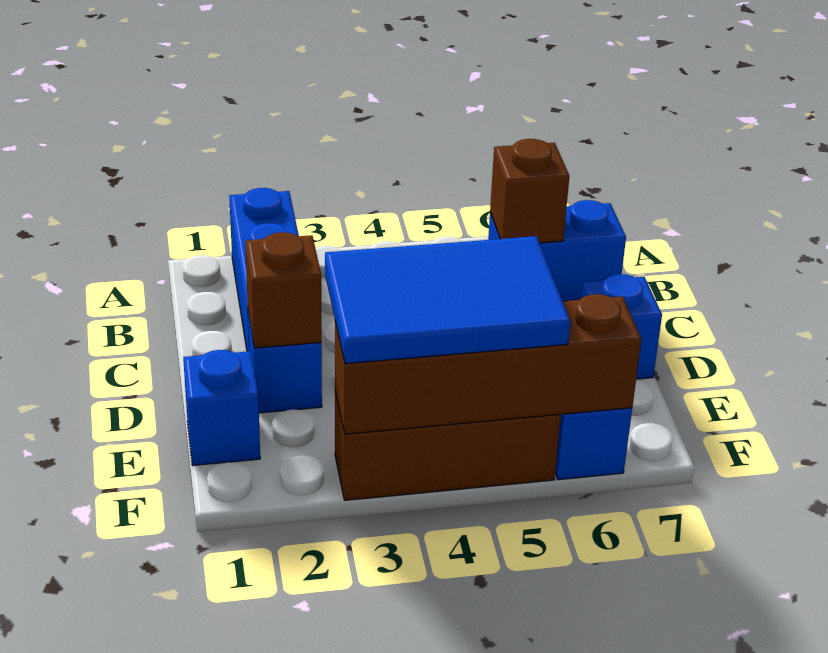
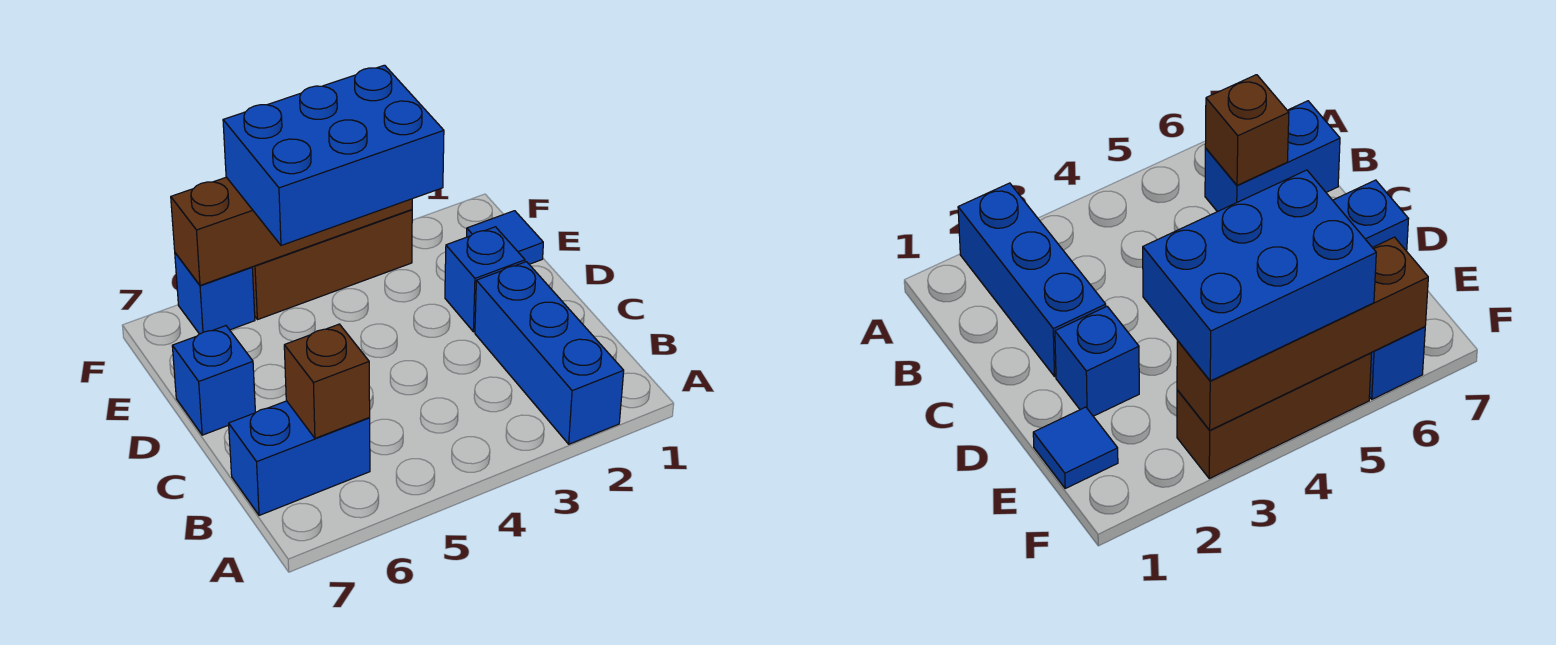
brown 1x1 brick [245,232,322,348] -> none
blue 1x1 brick [183,350,260,465] -> blue 1x1 tile [467,211,543,264]
blue 2x3 tile [325,236,570,364] -> blue 2x3 brick [223,65,444,245]

